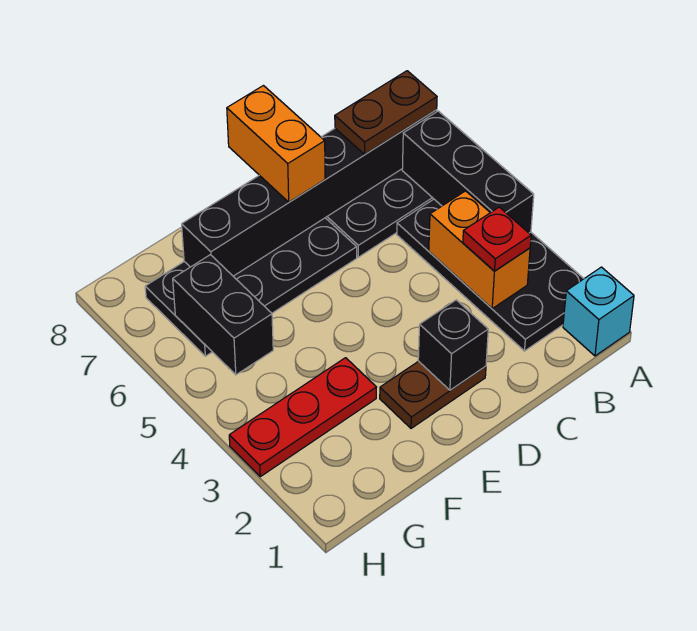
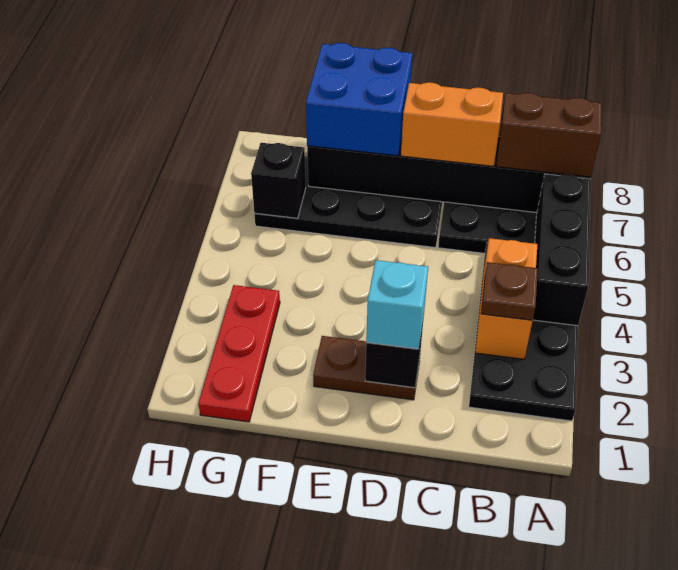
cyan 1x1 brick [563,267,634,356] -> cyan 1x1 brick moved to [366,260,428,349]
brown 1x2 plate [335,71,437,154] -> brown 1x2 brick [496,93,602,177]
red 1x1 plate [463,207,531,271] -> brown 1x1 plate [481,262,538,320]
orange 1x2 brick [227,86,325,202] -> orange 1x2 brick turned to [401,82,503,166]
none -> blue 2x2 brick [306,43,412,156]
red 1x3 plate [229,358,376,477] -> red 1x3 plate turned to [198,285,280,422]
black 1x2 brick [173,255,273,375] -> black 1x1 brick [251,143,306,218]

